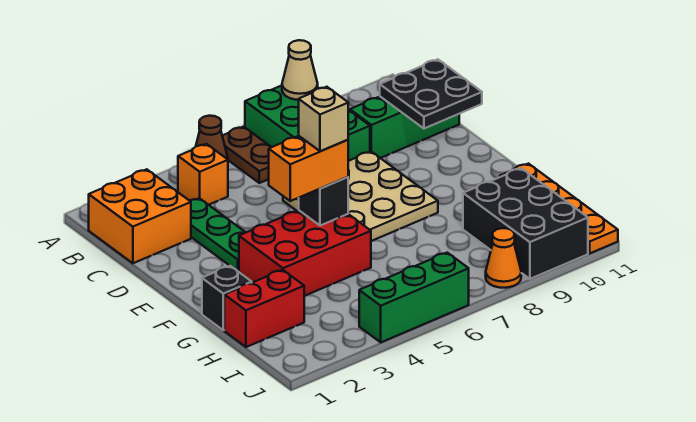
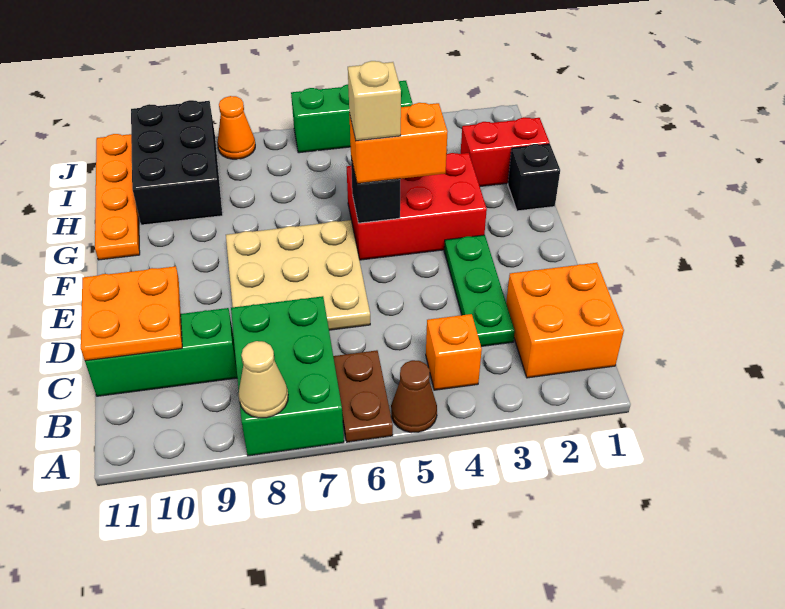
black 2x2 plate [380,59,482,129] -> orange 2x2 plate [81,266,182,361]

